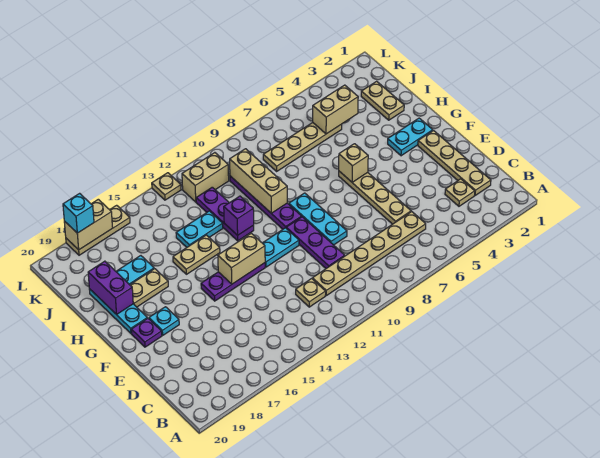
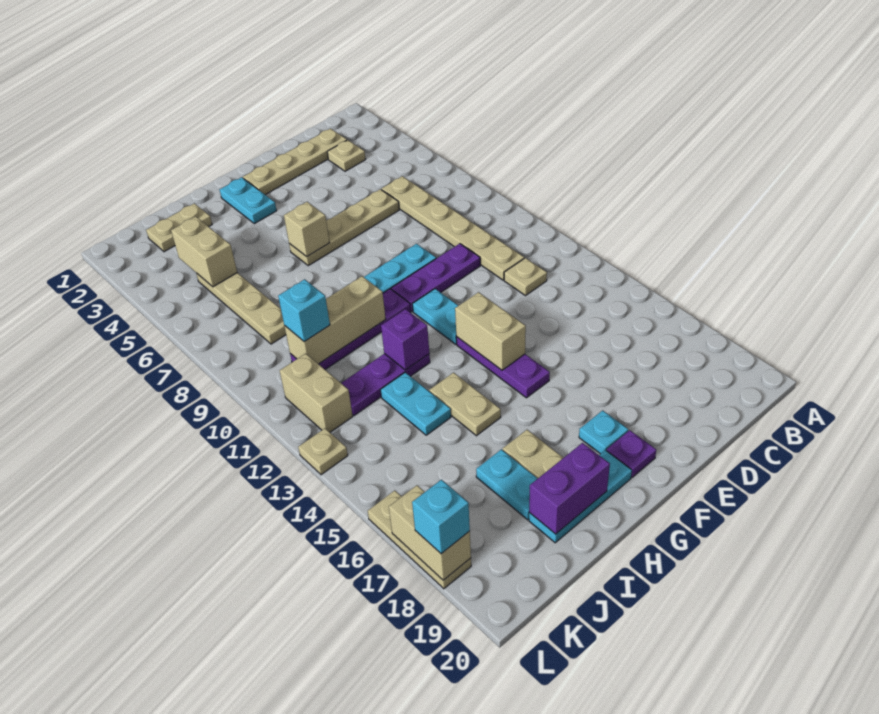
none -> cyan 1x1 brick [278,279,330,342]

